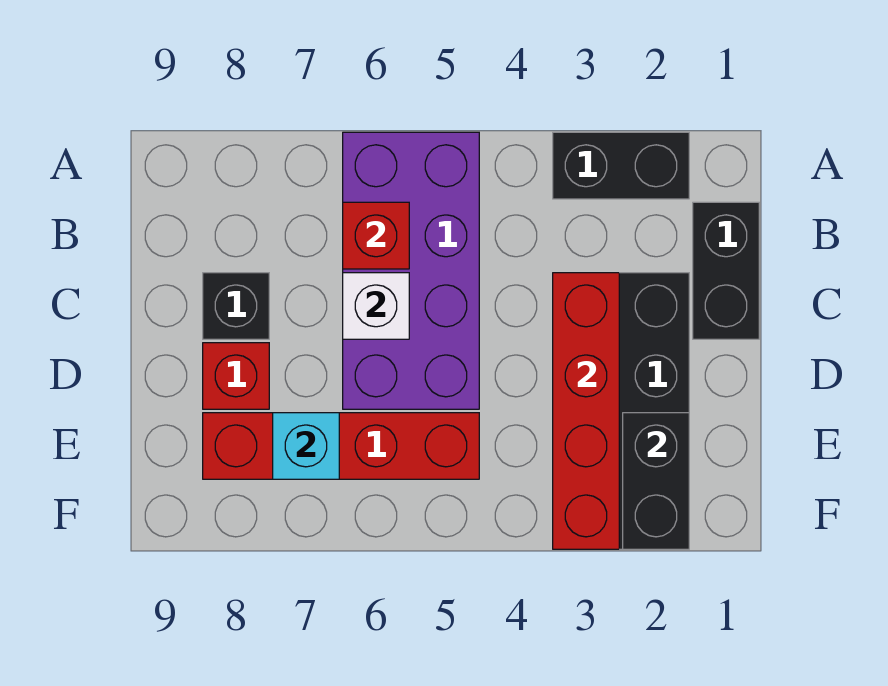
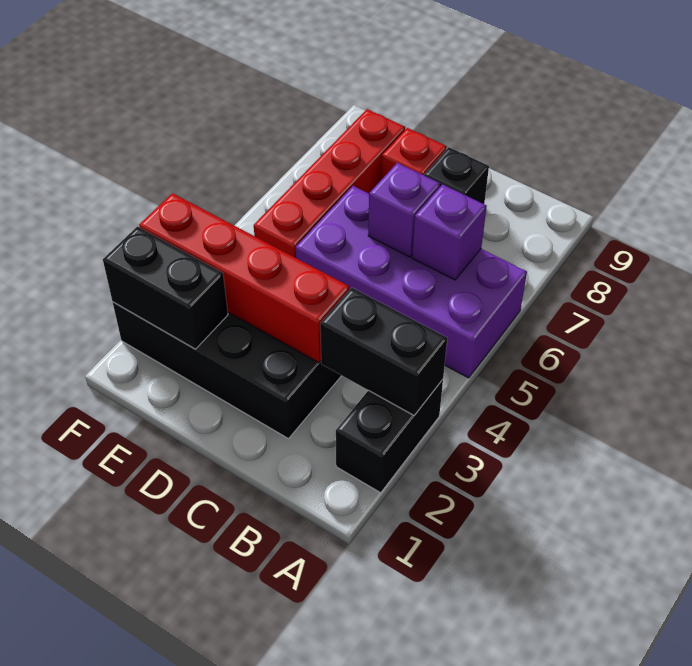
black 1x2 brick [693,202,759,339] -> black 1x2 brick moved to [320,288,447,415]
red 1x1 brick [343,202,409,269] -> purple 1x1 brick [412,185,487,280]
white 1x1 brick [343,273,409,339] -> purple 1x1 brick [368,163,440,257]
cyan 1x1 brick [273,413,339,479] -> none

